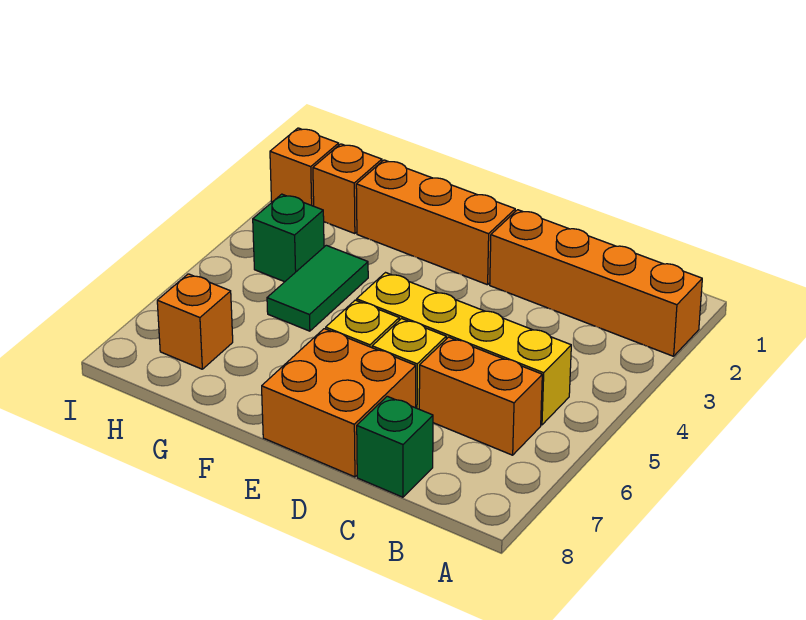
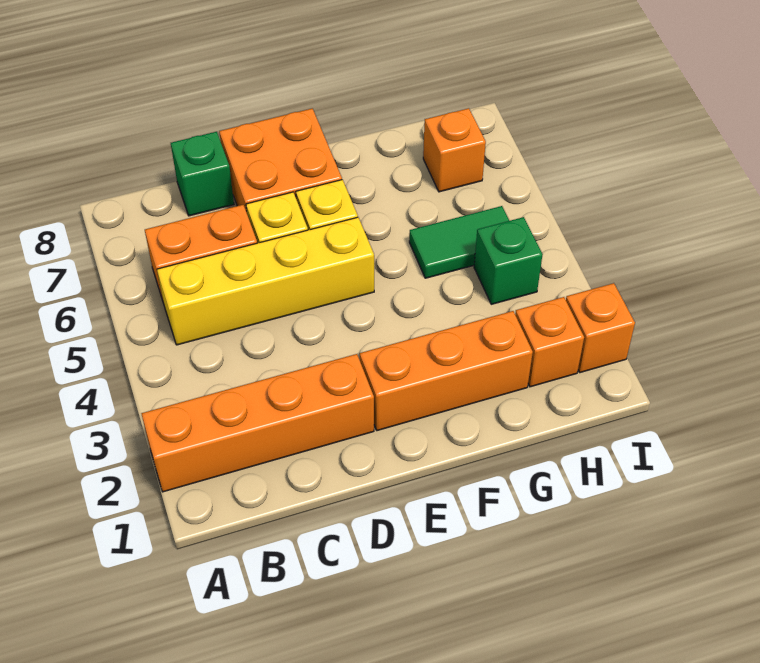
green 1x2 tile [267,245,368,331] -> green 1x2 tile turned to [409,206,509,278]

